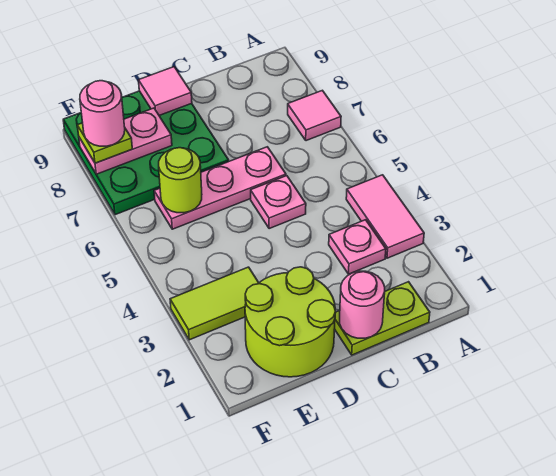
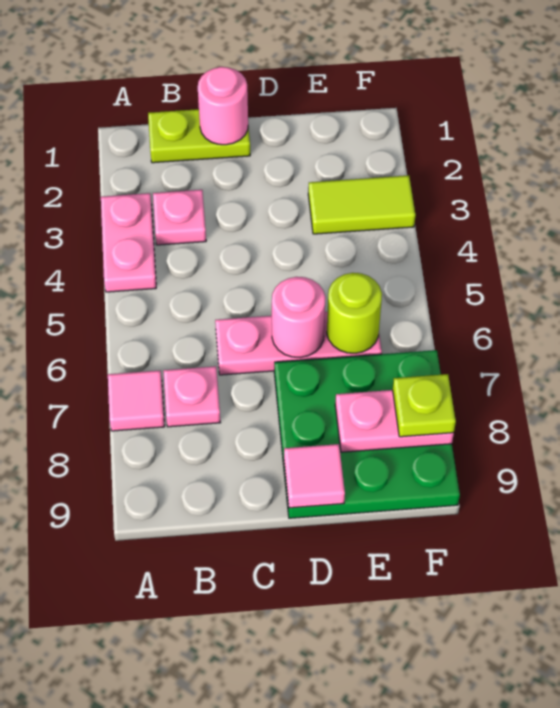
pink 1x2 tile [346,175,424,258] -> pink 1x2 plate [101,193,156,292]
pink 1x1 plate [251,176,306,229] -> pink 1x1 plate moved to [163,366,220,427]
lime 2x2 round brick [245,267,336,377] -> none
pink 1x1 round brick [80,81,125,146] -> pink 1x1 round brick moved to [272,277,326,358]

